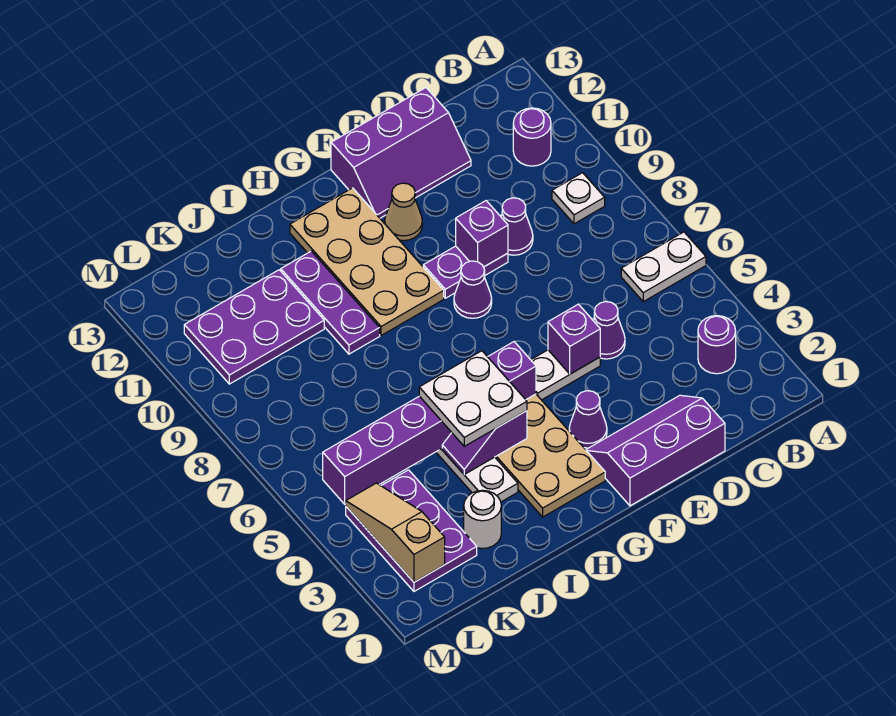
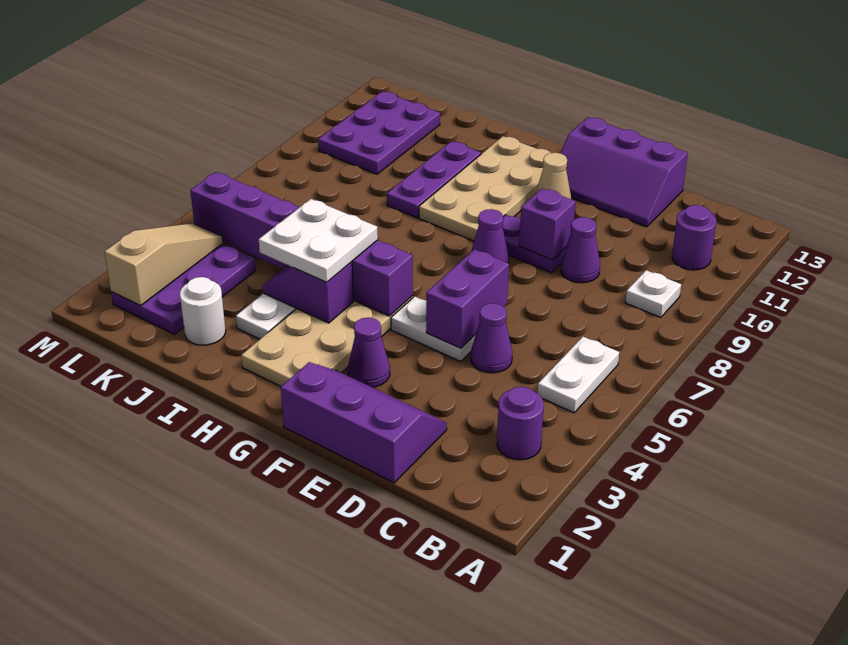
white 1x2 plate [621,232,706,302] -> white 1x2 plate turned to [538,337,619,413]
purple 1x1 brick [548,304,600,374] -> purple 1x2 brick [426,249,509,348]
purple 2x3 plate [184,270,324,384] -> purple 2x3 plate turned to [318,91,440,174]

